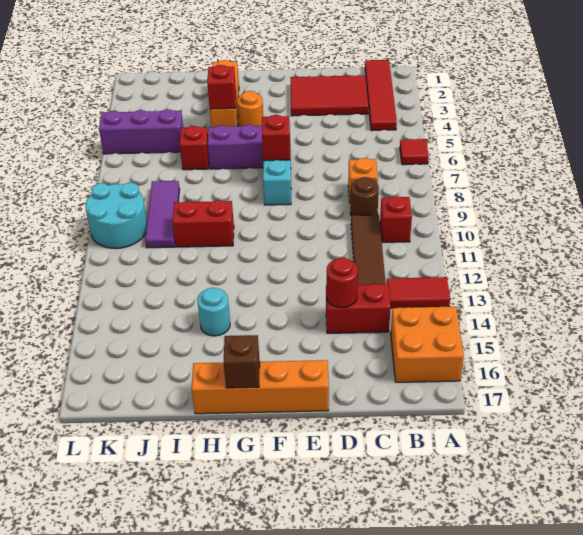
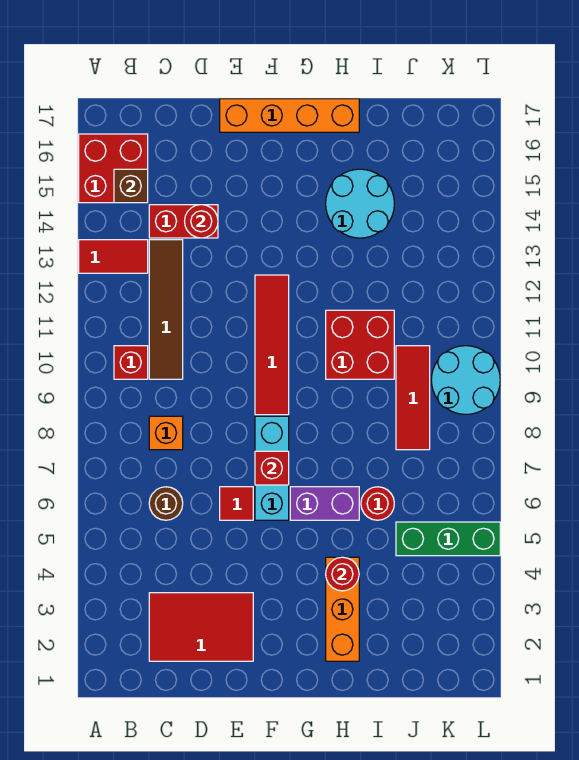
red 1x1 tile [400,139,429,165] -> red 1x1 tile moved to [220,487,253,520]
orange 2x2 brick [391,307,464,382] -> red 2x2 brick [79,134,148,203]
red 1x4 tile [365,60,397,131] -> red 1x4 tile moved to [255,275,289,415]
brown 1x1 round brick [350,177,379,216] -> brown 1x1 round brick moved to [149,487,183,520]
orange 1x1 round brick [237,91,263,126] -> none
brown 1x1 brick [224,335,260,388] -> brown 1x1 brick moved to [114,169,148,203]
red 1x1 brick [207,65,236,109] -> red 1x1 round brick [326,557,359,591]
red 1x2 brick [172,200,234,247] -> red 2x2 brick [326,310,394,379]
cyan 1x1 round brick [197,288,230,336] -> cyan 2x2 round brick [326,169,394,238]
red 1x1 brick [180,126,209,170] -> red 1x1 round brick [361,487,394,520]
purple 1x3 brick [99,109,183,154] -> green 1x3 brick [396,522,500,556]
purple 1x3 tile [145,181,180,248] -> red 1x3 tile [396,346,430,450]

